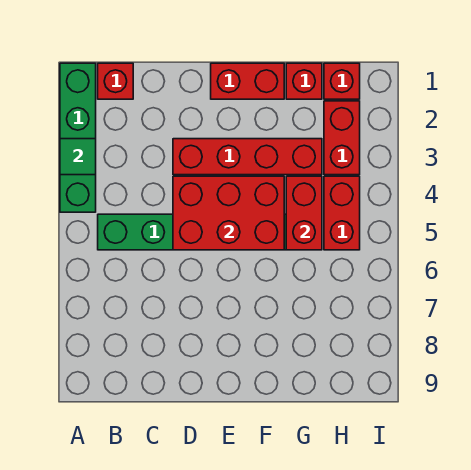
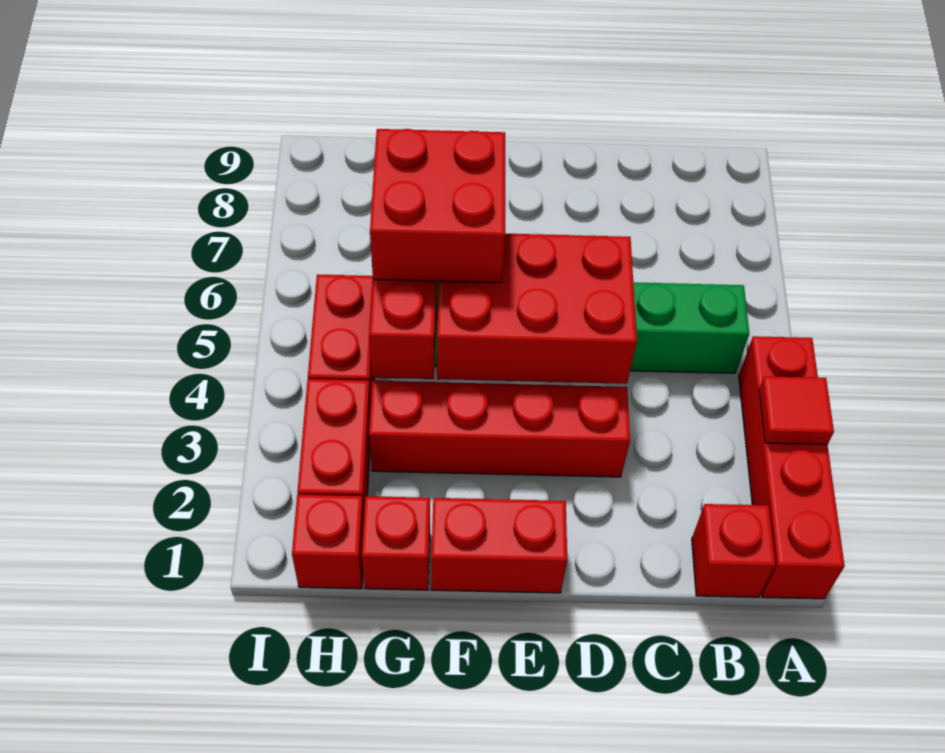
green 1x4 brick [60,63,96,212] -> red 1x4 brick [739,336,845,599]
green 1x1 tile [60,139,96,175] -> red 1x1 tile [759,376,834,445]
none -> red 2x2 brick [370,129,505,283]

